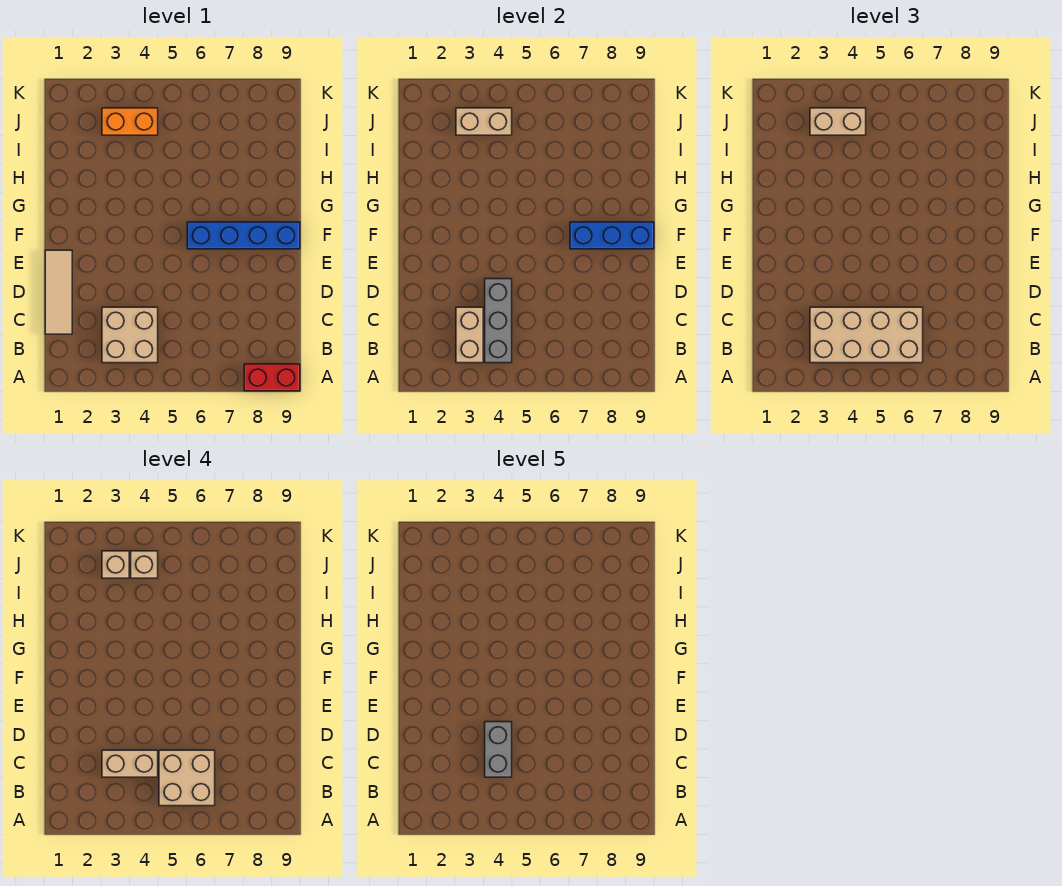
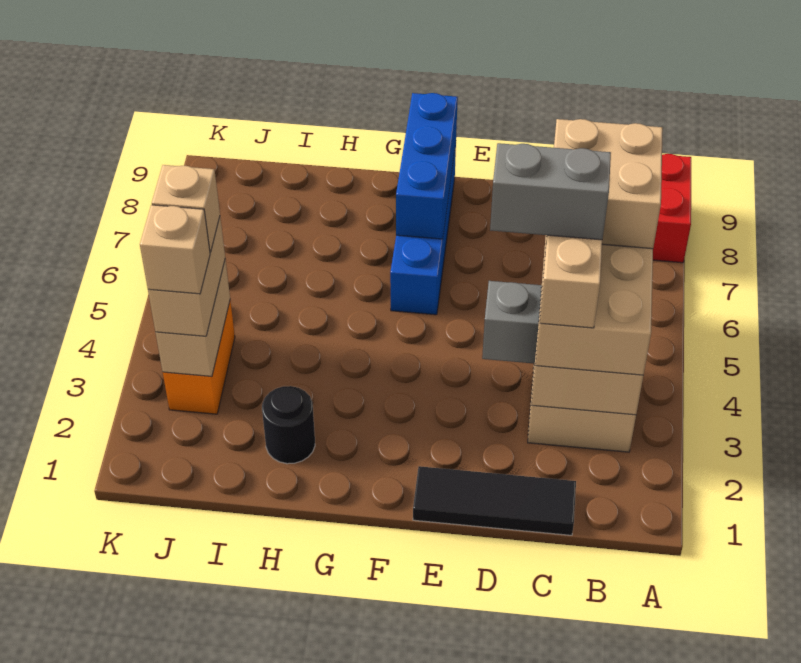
tan 1x3 tile [45,250,72,334] -> black 1x3 tile [413,466,576,535]
none -> black 1x1 round brick [262,386,315,464]

